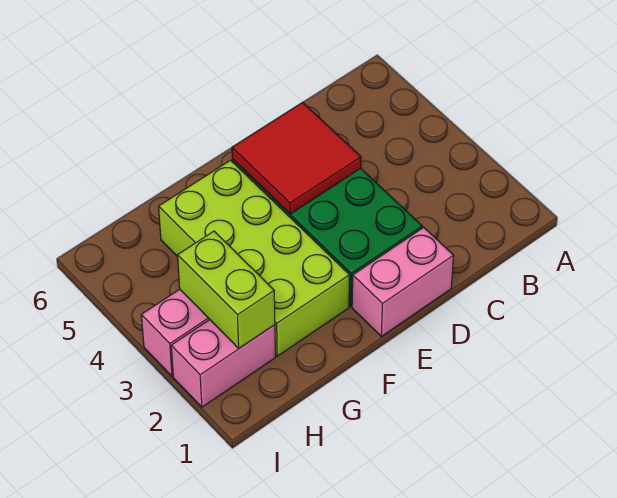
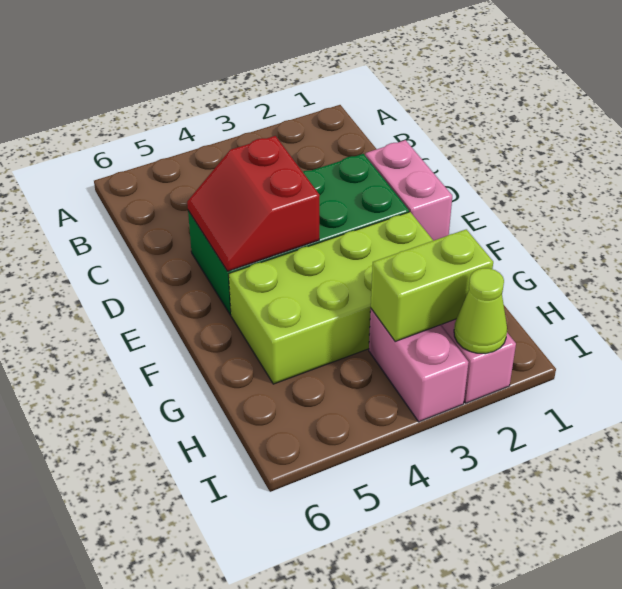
red 2x2 tile [232,102,361,214] -> red 2x2 slope [187,136,320,271]
none -> lime 1x1 cone [454,268,507,354]

